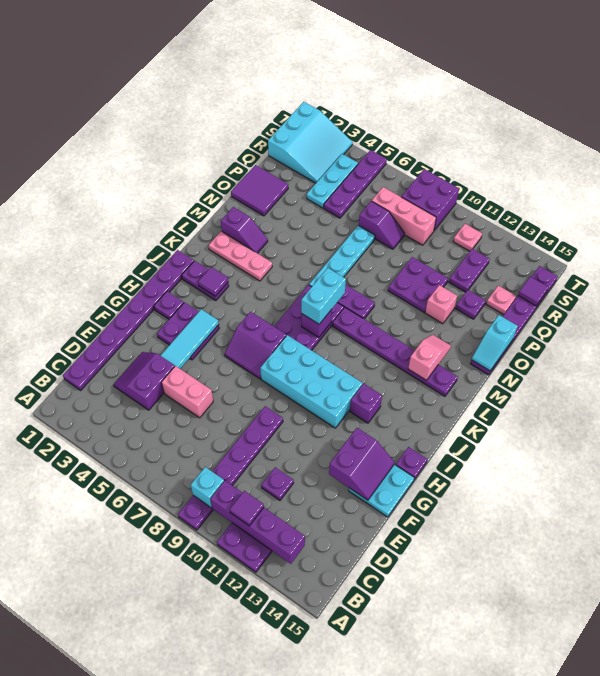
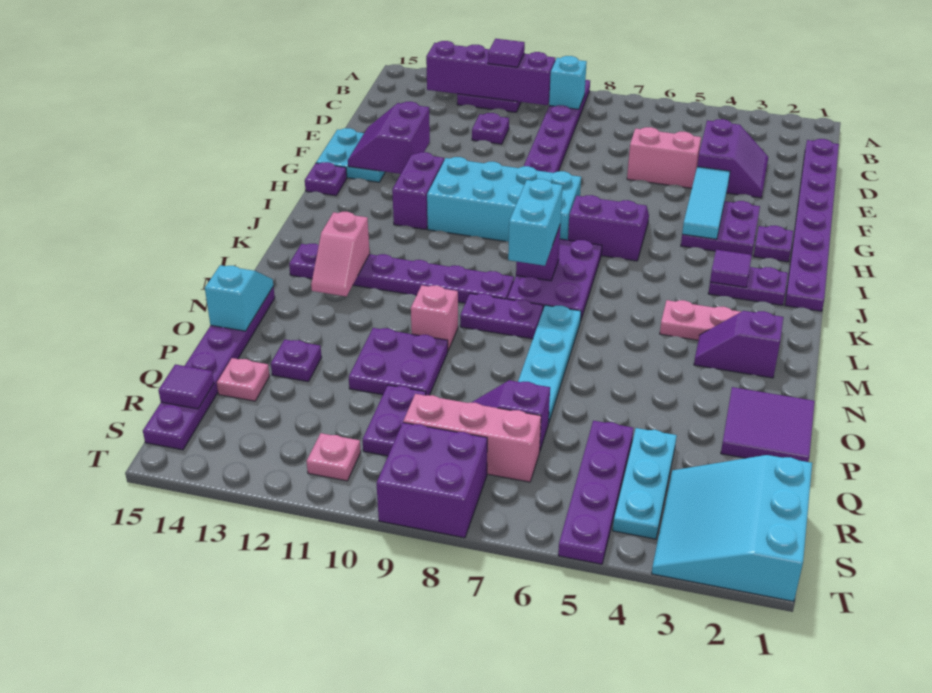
purple 1x1 brick [350,384,382,423] -> purple 1x2 brick [392,152,444,229]
pink 1x1 brick [425,285,458,324] -> pink 1x1 brick moved to [411,285,458,350]
purple 1x2 plate [449,249,489,292] -> purple 1x2 plate moved to [363,385,426,456]

